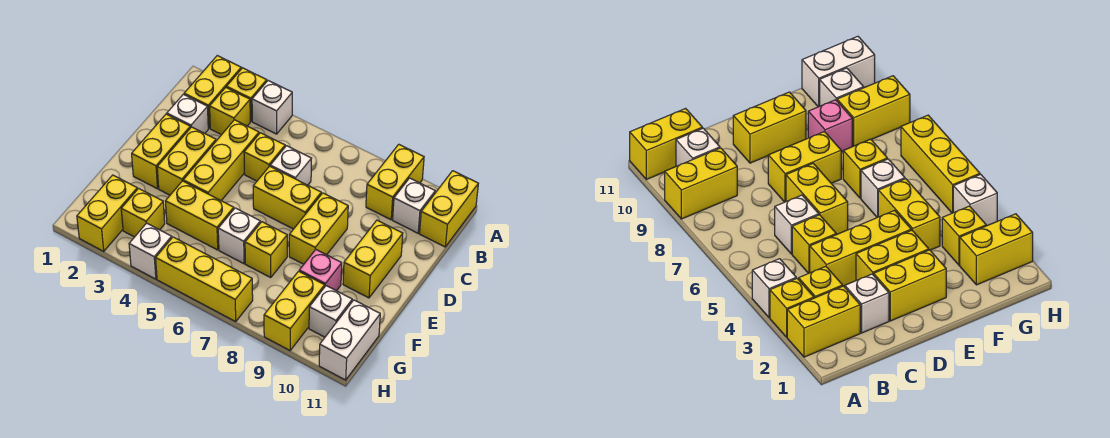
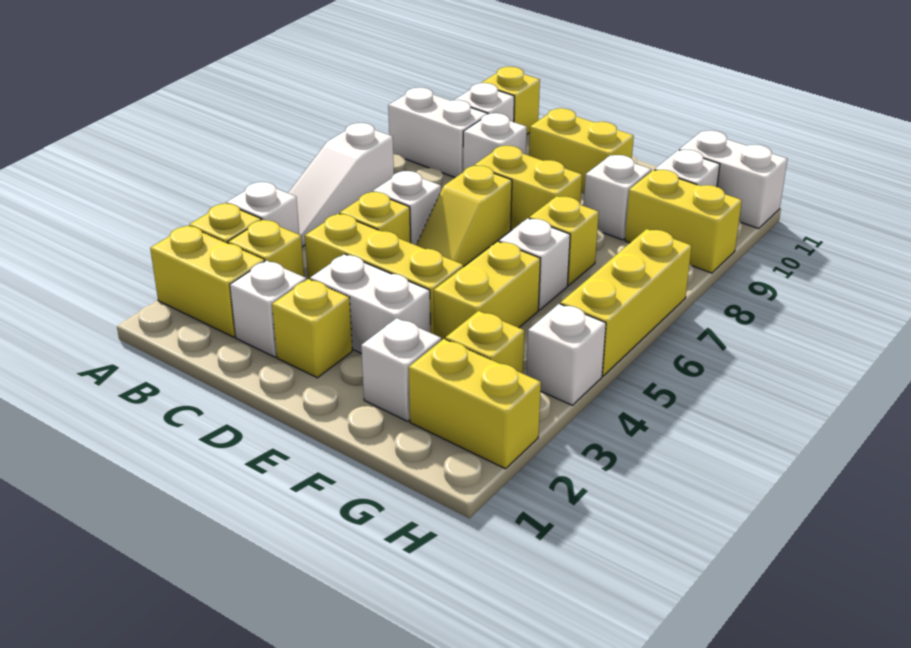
none -> white 1x3 slope [288,123,394,247]
yellow 1x2 brick [366,144,424,220] -> white 1x2 brick [388,87,488,178]
yellow 1x2 brick [420,171,478,247] -> yellow 1x1 brick [482,67,540,134]
none -> white 1x1 brick [463,113,527,172]
yellow 1x2 brick [132,114,190,189] -> yellow 1x1 brick [272,279,352,378]
yellow 1x2 brick [157,127,216,195] -> white 1x2 brick [310,254,430,354]
yellow 1x2 brick [253,166,321,229] -> yellow 1x2 slope [416,166,512,267]
none -> white 1x1 brick [361,318,441,421]
pink 1x1 brick [299,250,342,291] -> white 1x1 brick [584,155,651,240]

